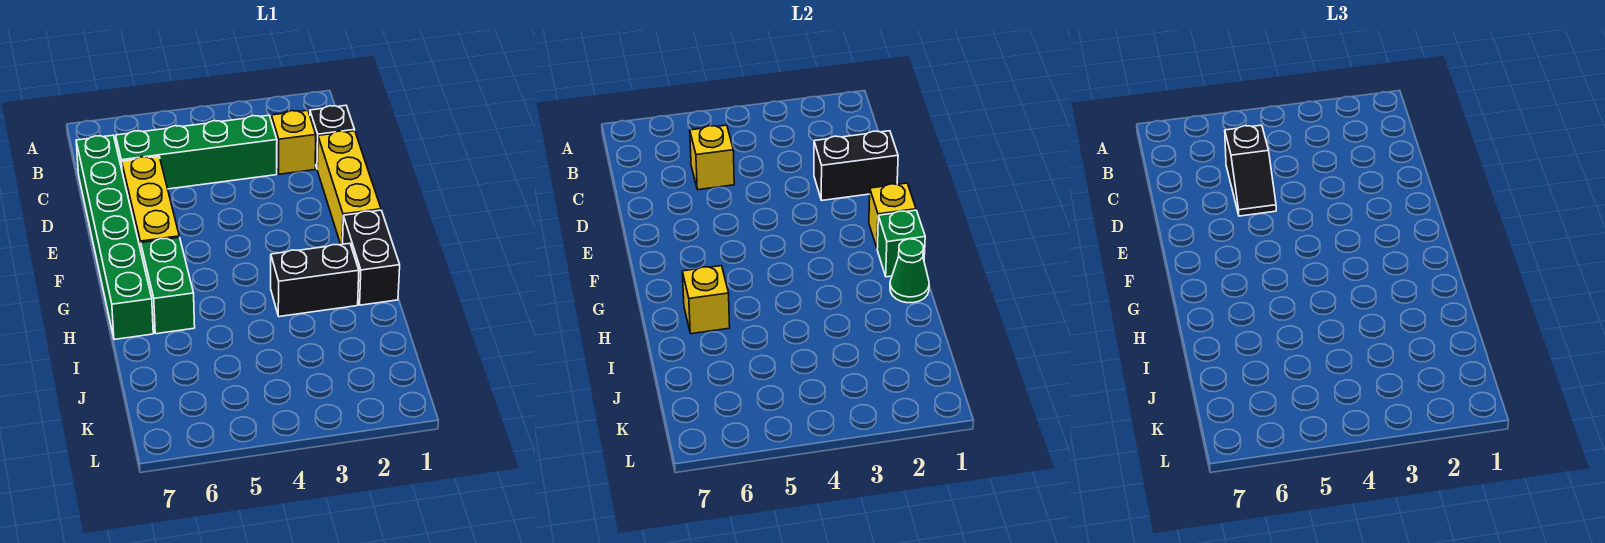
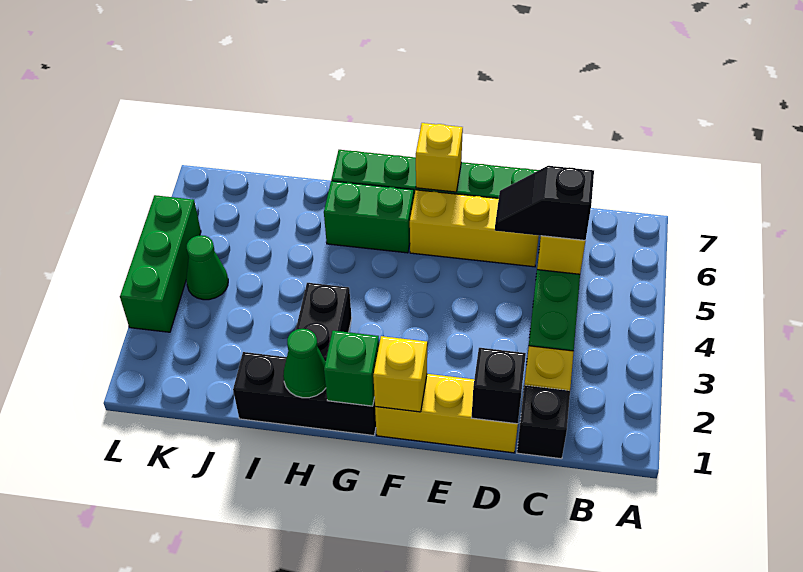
black 1x2 brick [814,131,898,200] -> black 1x1 brick [472,348,526,424]
black 1x2 brick [343,210,400,305] -> black 1x3 brick [233,352,376,436]
yellow 1x1 brick [682,266,730,334] -> yellow 1x1 brick moved to [416,123,463,192]
none -> green 1x1 cone [186,235,228,300]
none -> green 1x3 brick [120,195,201,332]

